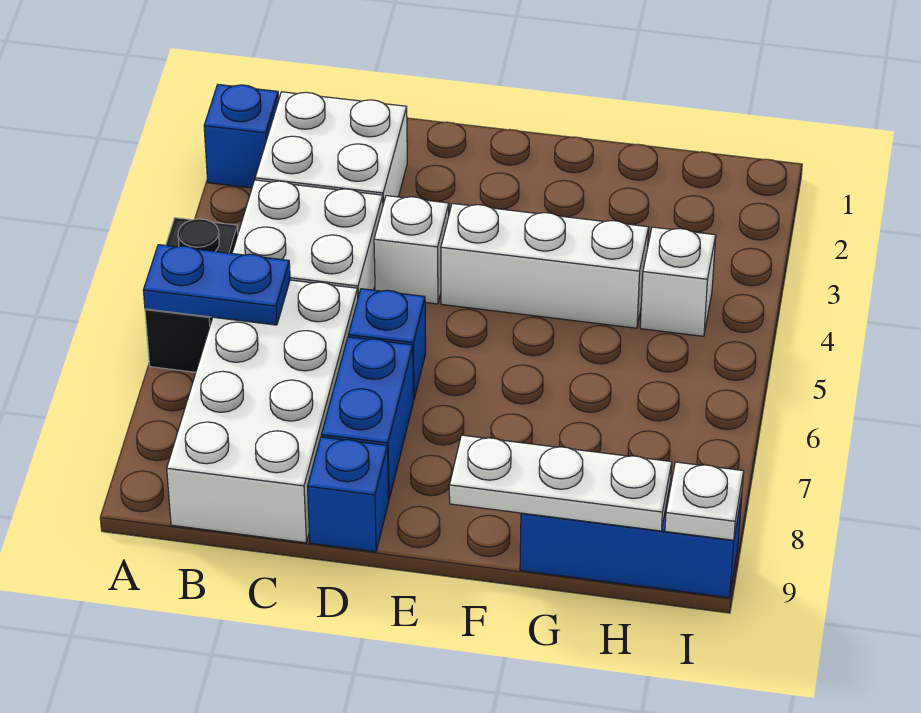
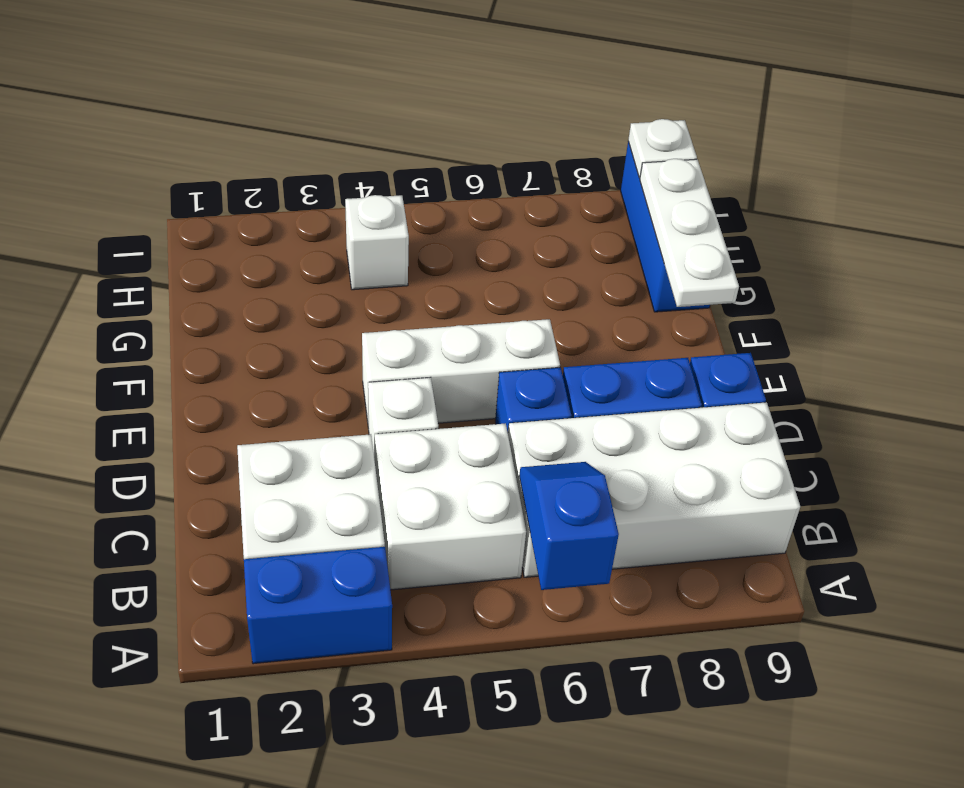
blue 1x1 brick [204,85,279,188] -> blue 1x2 brick [244,547,392,664]
black 1x2 brick [145,218,238,372] -> none
blue 1x2 plate [143,245,290,325] -> blue 1x2 slope [519,462,619,590]
white 1x3 brick [441,203,649,328] -> white 1x3 brick turned to [362,319,560,429]

